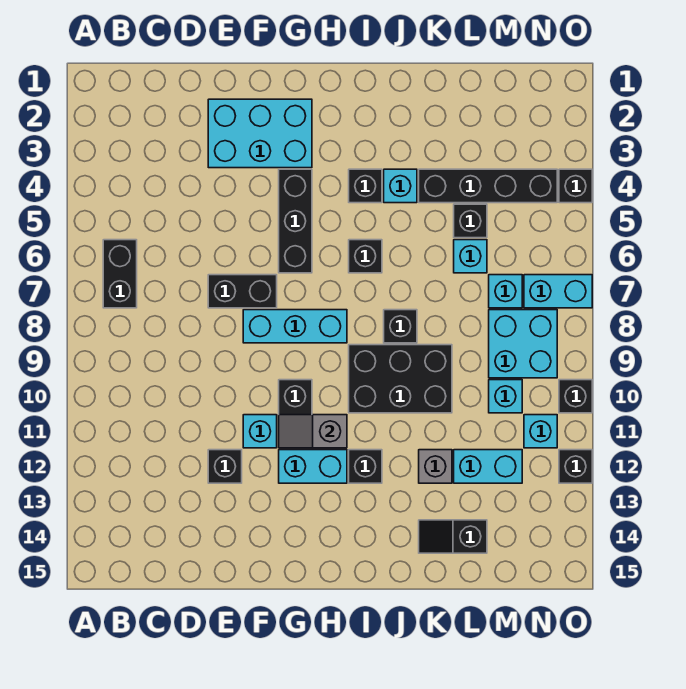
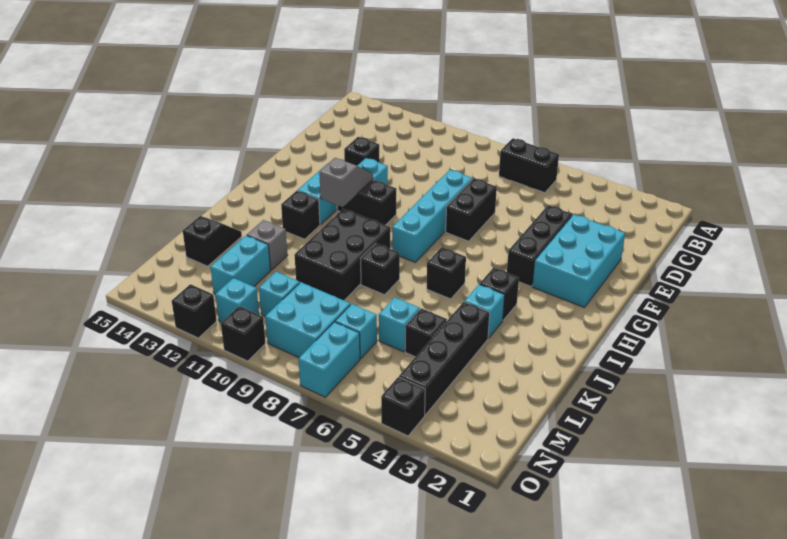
cyan 1x3 brick [243,310,347,343] -> cyan 1x4 brick [392,170,472,262]
black 1x3 brick [279,169,312,273] -> black 1x3 brick turned to [507,205,572,286]

